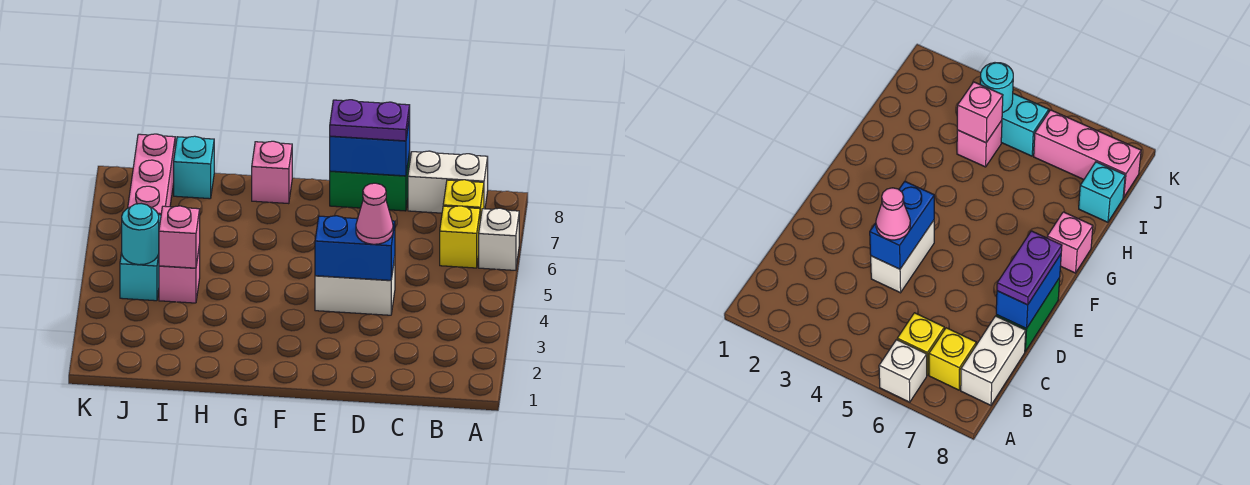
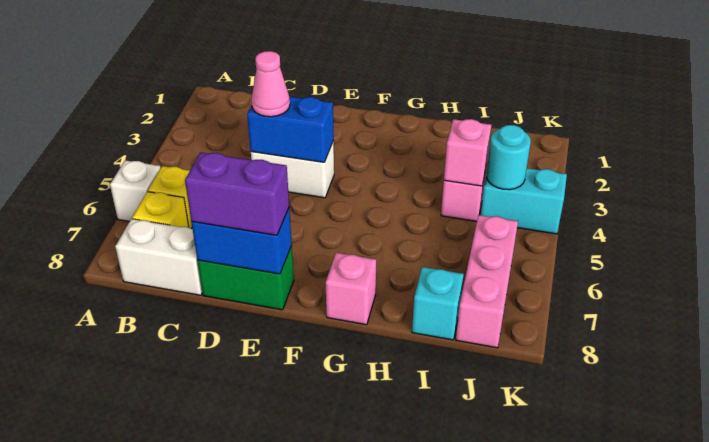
purple 1x2 plate [330,100,410,141] -> purple 1x2 brick [185,152,289,235]
cyan 1x2 brick [120,215,161,301] -> cyan 1x2 brick turned to [481,168,567,234]

